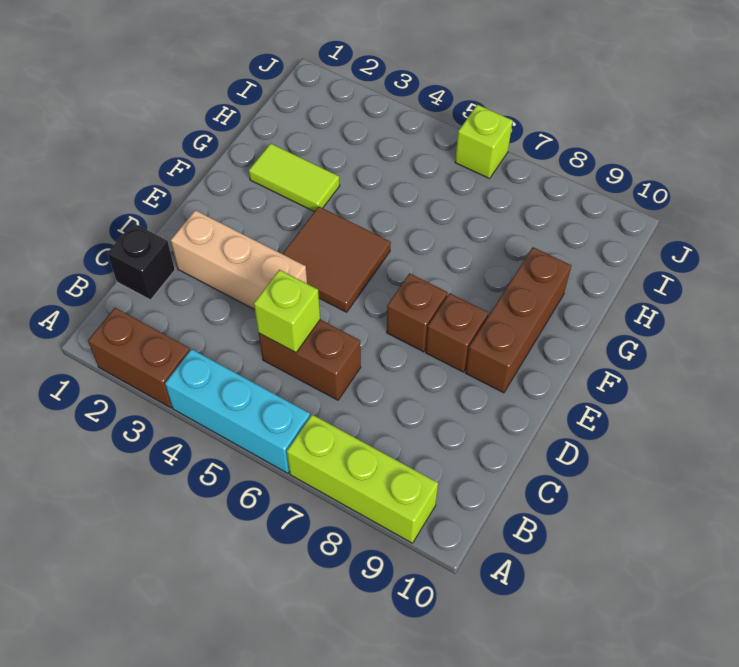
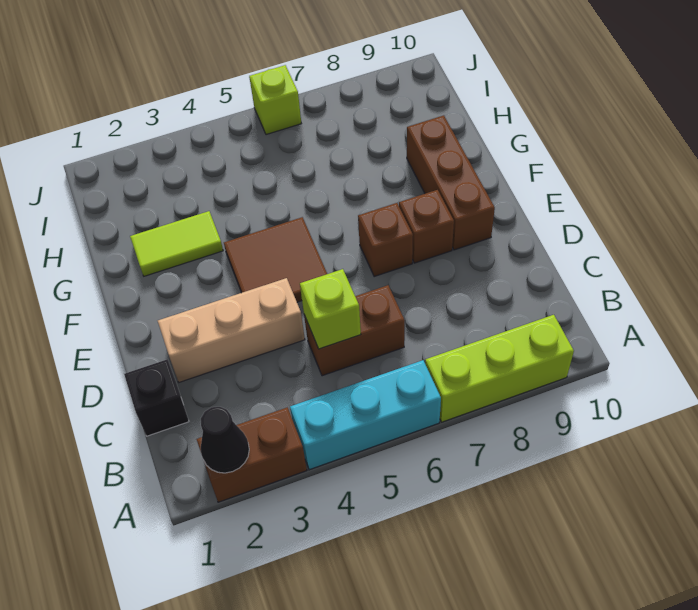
none -> black 1x1 cone [201,407,249,473]

